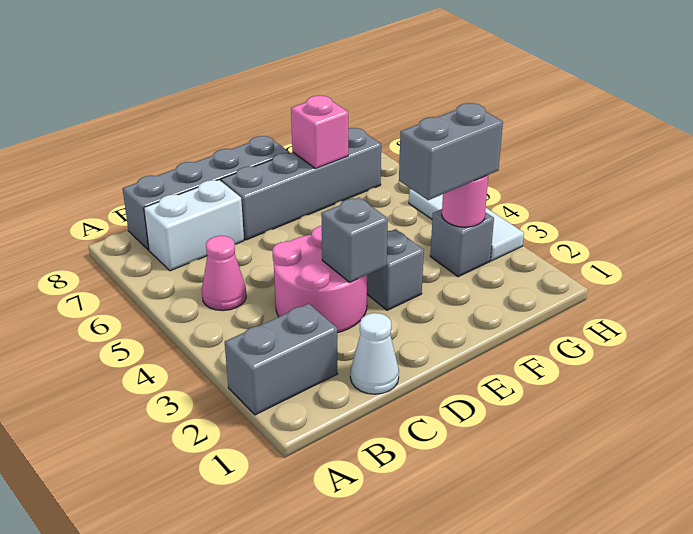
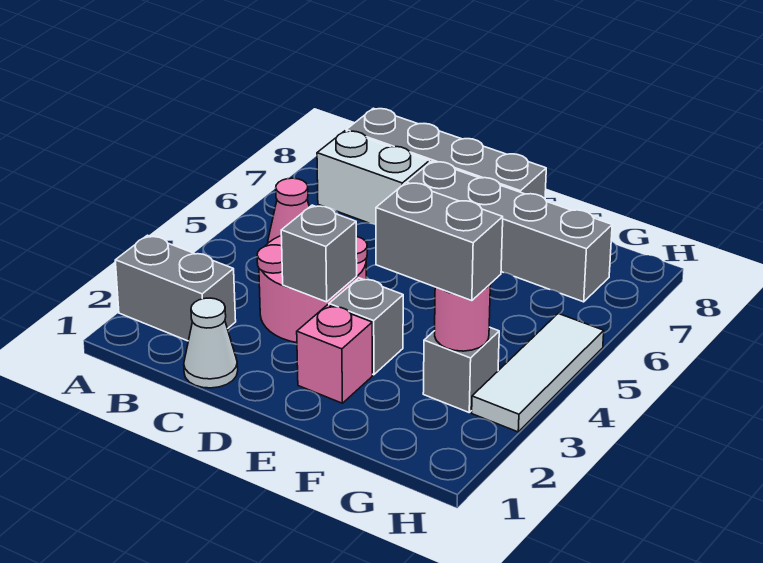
pink 1x1 brick [291,95,348,168] -> pink 1x1 brick moved to [297,305,372,403]

